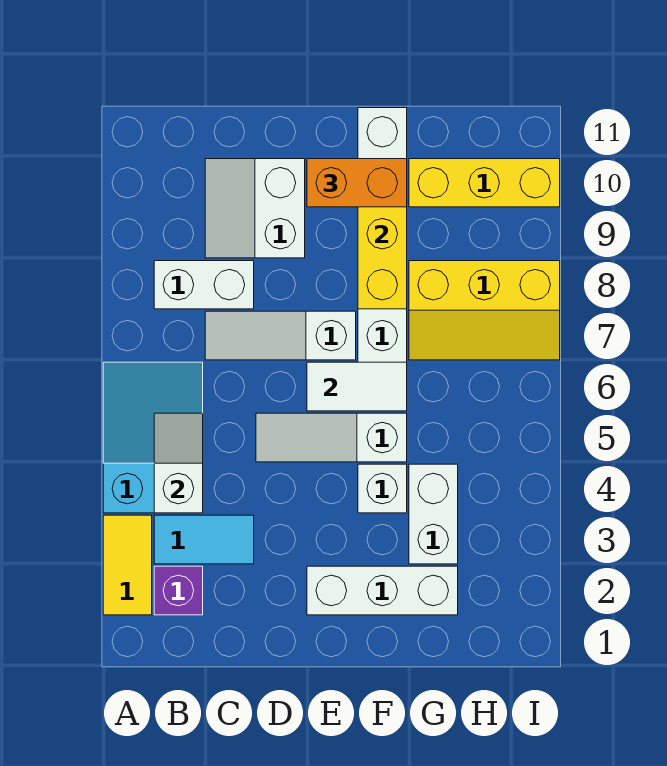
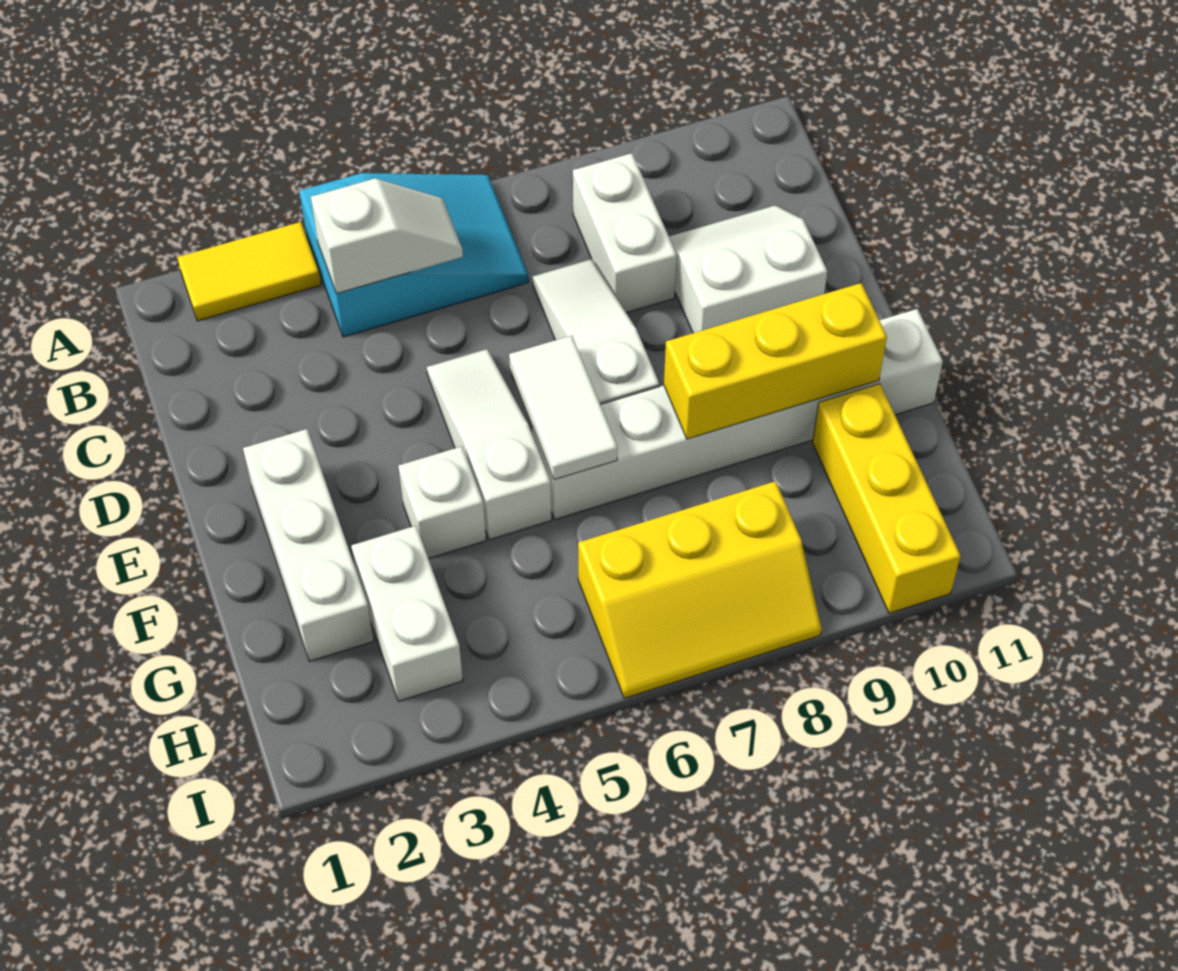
purple 1x1 brick [154,566,203,615] -> none
cyan 1x2 tile [154,515,254,564] -> none
orange 1x2 brick [307,159,407,207] -> none
white 1x2 brick [409,464,458,564] -> white 1x2 brick turned to [351,526,463,701]
yellow 2x3 slope [409,261,560,360] -> yellow 2x3 slope turned to [578,481,822,698]

